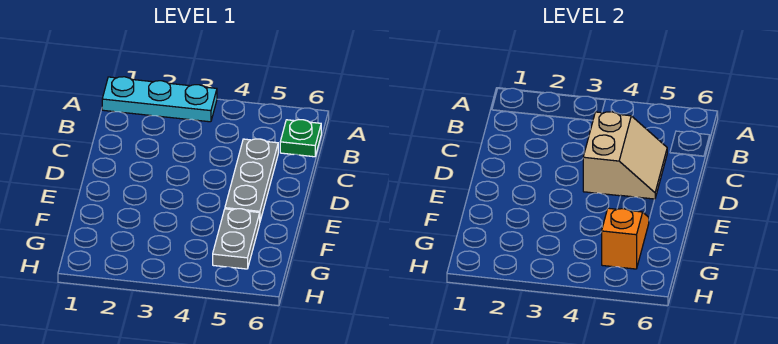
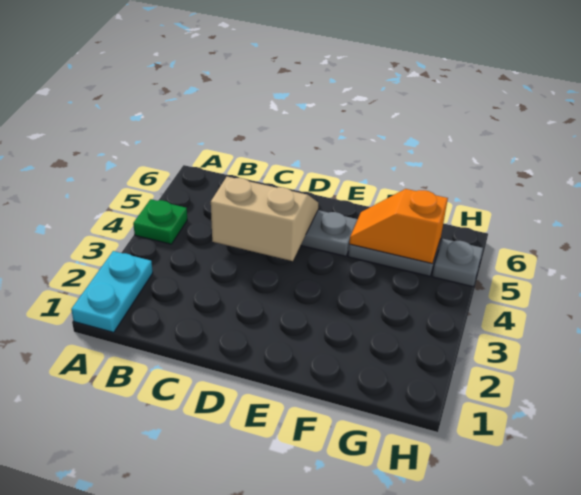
cyan 1x3 plate [102,77,217,122] -> cyan 1x2 plate [71,251,153,333]
green 1x1 plate [280,120,321,157] -> green 1x1 plate moved to [133,199,187,244]
none -> grey 1x1 plate [432,239,483,287]

